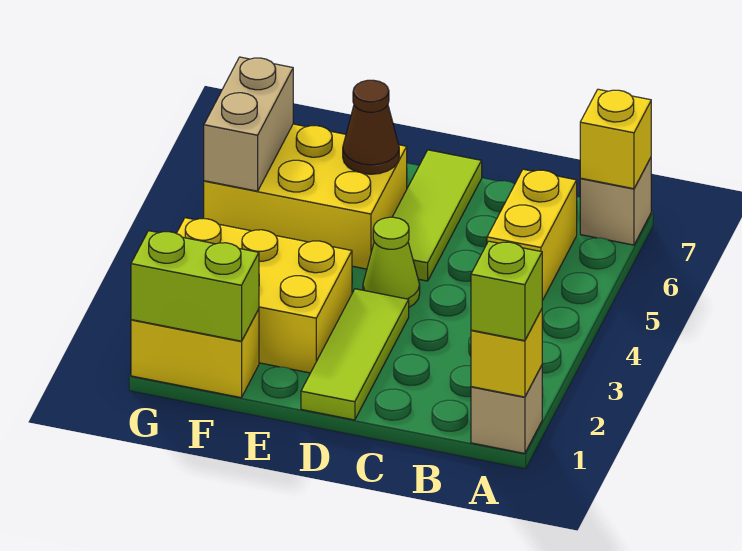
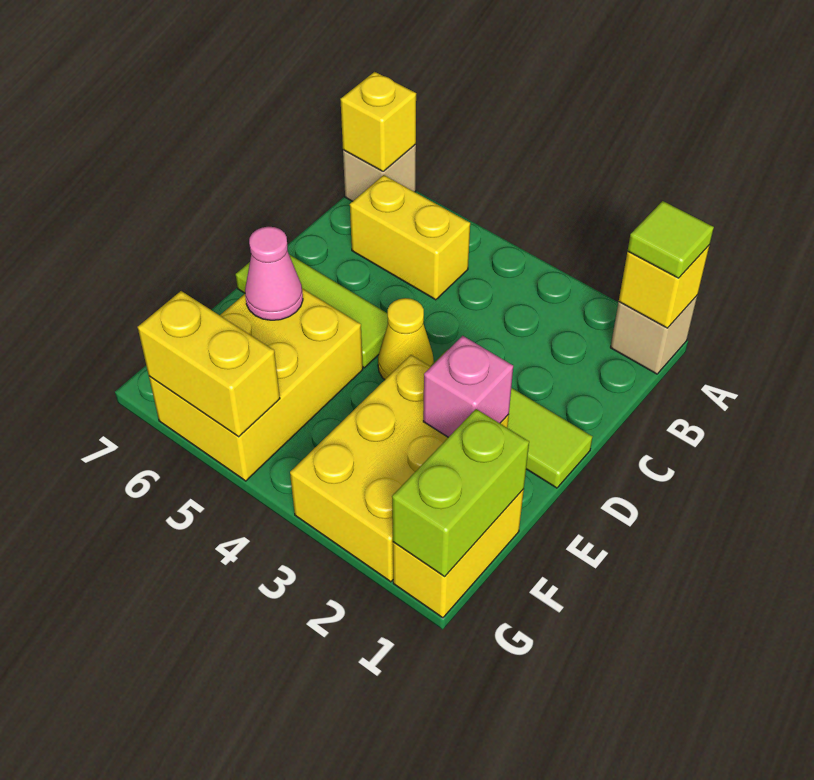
lime 1x1 brick [471,241,542,341] -> lime 1x1 tile [628,201,714,278]
lime 1x1 cone [363,217,420,307] -> yellow 1x1 cone [378,298,434,380]
none -> pink 1x1 brick [423,336,513,437]
brown 1x1 cone [343,80,399,174] -> pink 1x1 cone [245,227,303,320]
tan 1x2 brick [204,57,293,191] -> yellow 1x2 brick [138,291,280,437]

